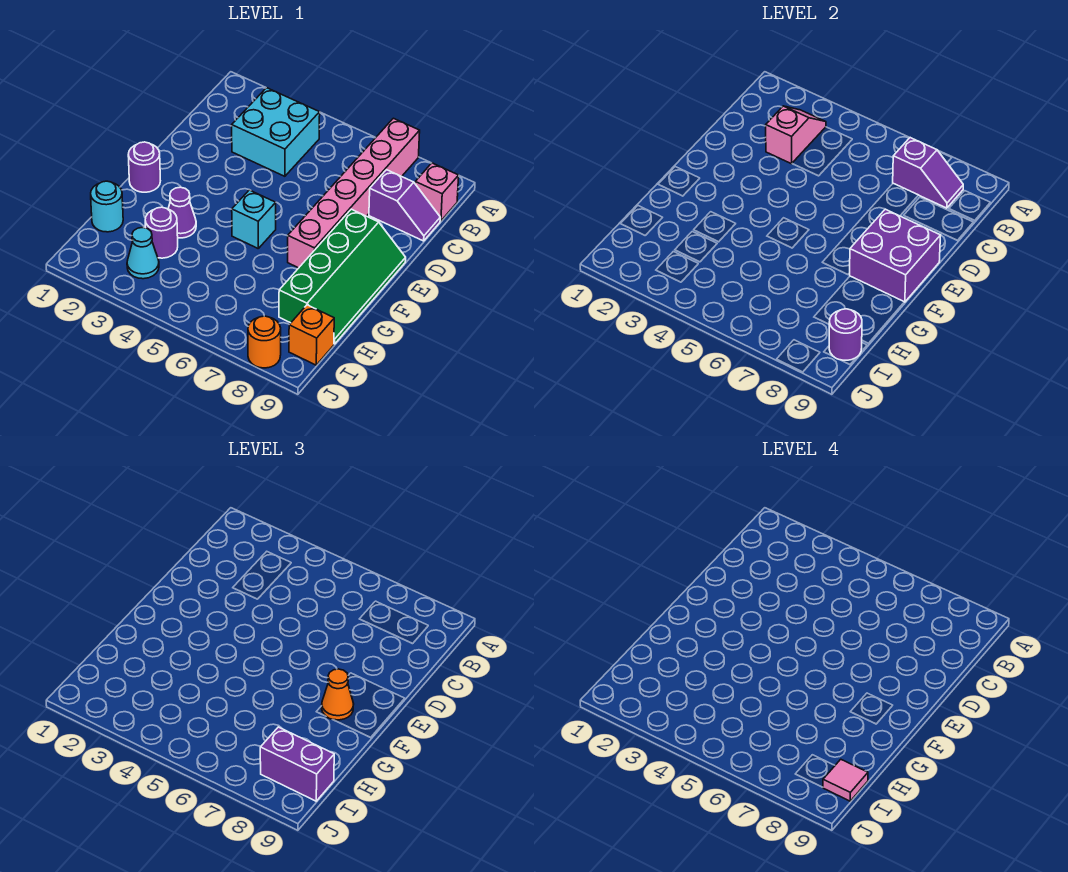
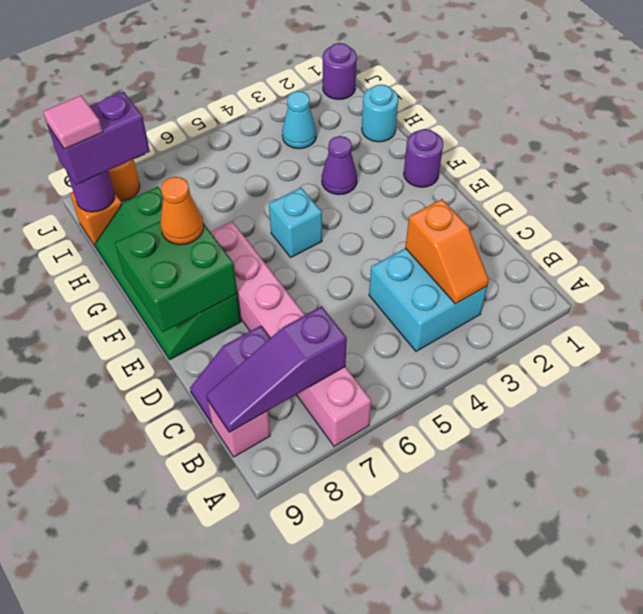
pink 1x2 slope [766,106,826,164] -> orange 1x2 slope [405,199,489,304]
purple 1x2 slope [893,138,963,208] -> purple 1x3 slope [206,306,347,432]
purple 2x2 brick [850,209,941,302] -> green 2x2 brick [115,221,237,332]
purple 1x1 round brick [145,207,178,258] -> purple 1x1 round brick moved to [323,43,357,99]

